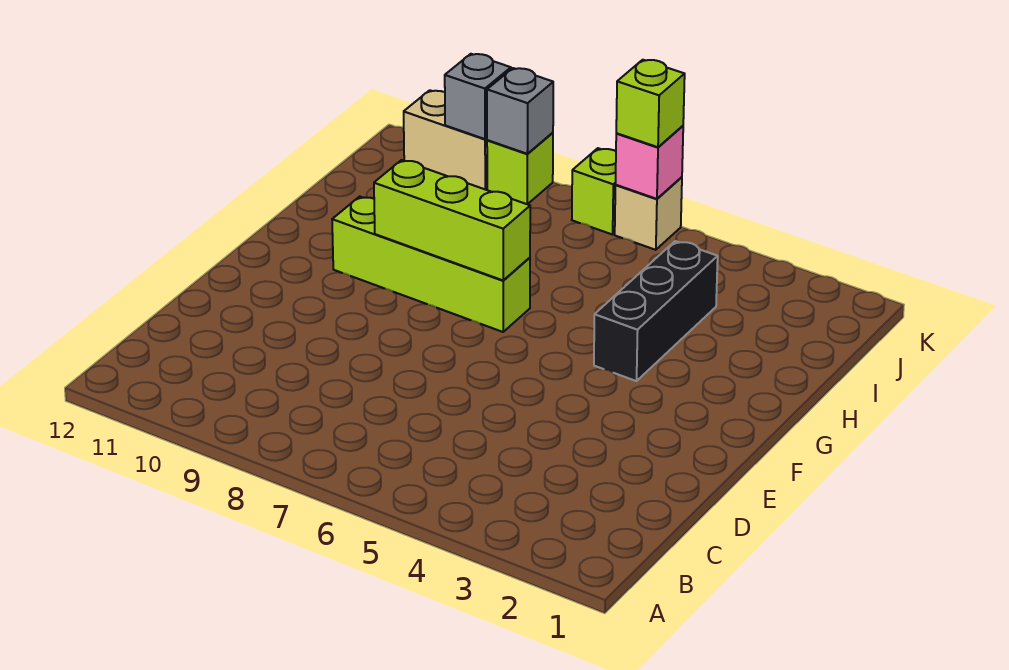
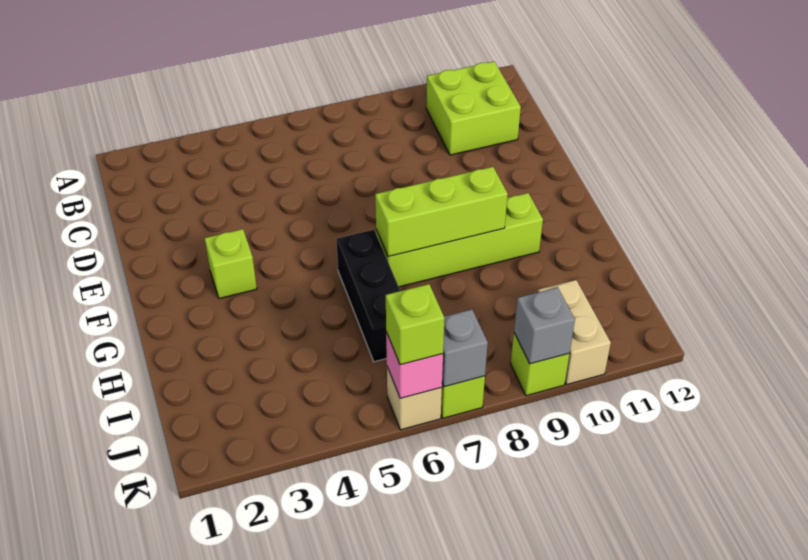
none -> lime 2x2 brick [426,62,521,155]
none -> lime 1x1 brick [205,229,257,299]
black 1x3 brick [594,241,718,381] -> black 1x3 brick moved to [336,230,400,362]
tan 1x2 brick [404,90,487,189] -> tan 1x2 brick turned to [538,280,611,385]
grey 1x1 brick [445,54,511,139] -> grey 1x1 brick moved to [442,309,488,387]

